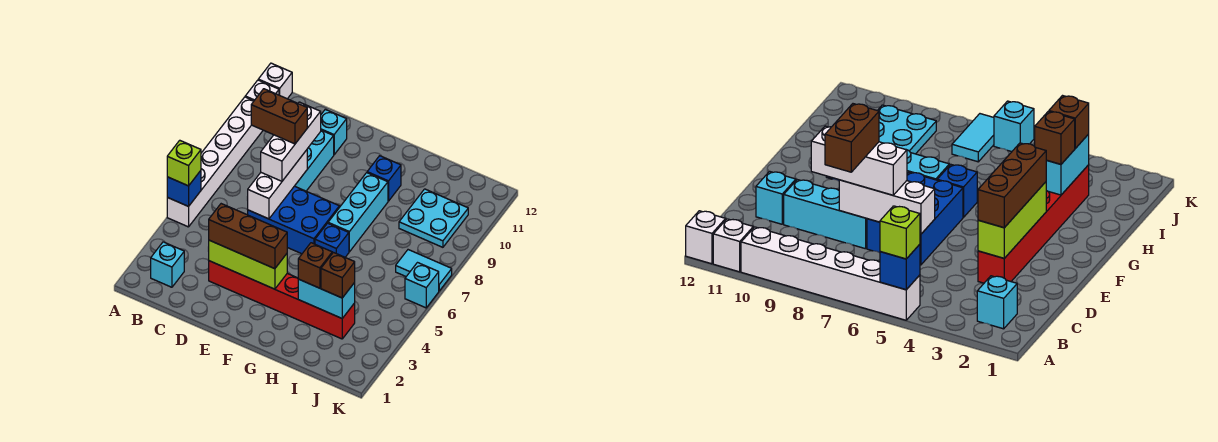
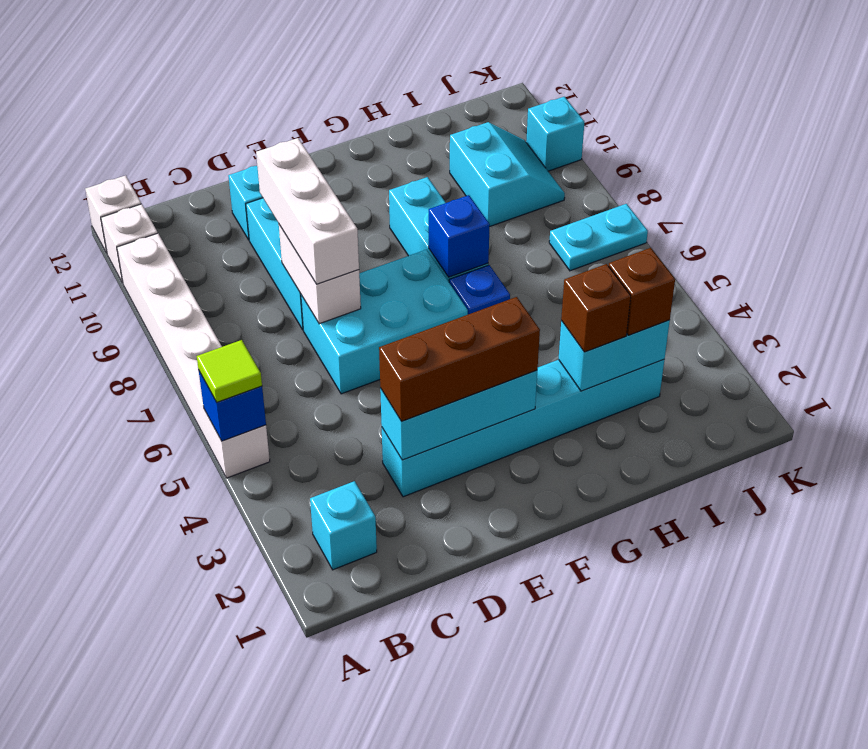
lime 1x1 brick [167,140,201,186] -> lime 1x1 tile [197,340,262,402]
brown 1x2 brick [251,89,307,144] -> none
red 1x6 brick [209,261,355,339] -> cyan 1x6 brick [382,360,664,497]
lime 1x3 brick [209,240,287,289] -> cyan 1x3 brick [380,370,537,460]
blue 2x3 brick [248,186,339,254] -> cyan 2x3 brick [301,250,468,394]
white 1x3 brick [247,150,307,219] -> white 1x2 brick [279,225,361,324]
blue 1x1 brick [367,156,401,201] -> blue 1x1 brick moved to [429,195,490,277]
cyan 2x2 plate [399,189,468,247] -> cyan 2x2 slope [450,122,565,226]
cyan 1x2 tile [396,250,452,291] -> cyan 1x2 plate [549,204,648,271]
cyan 1x1 brick [405,263,439,308] -> cyan 1x1 brick moved to [526,97,584,171]

